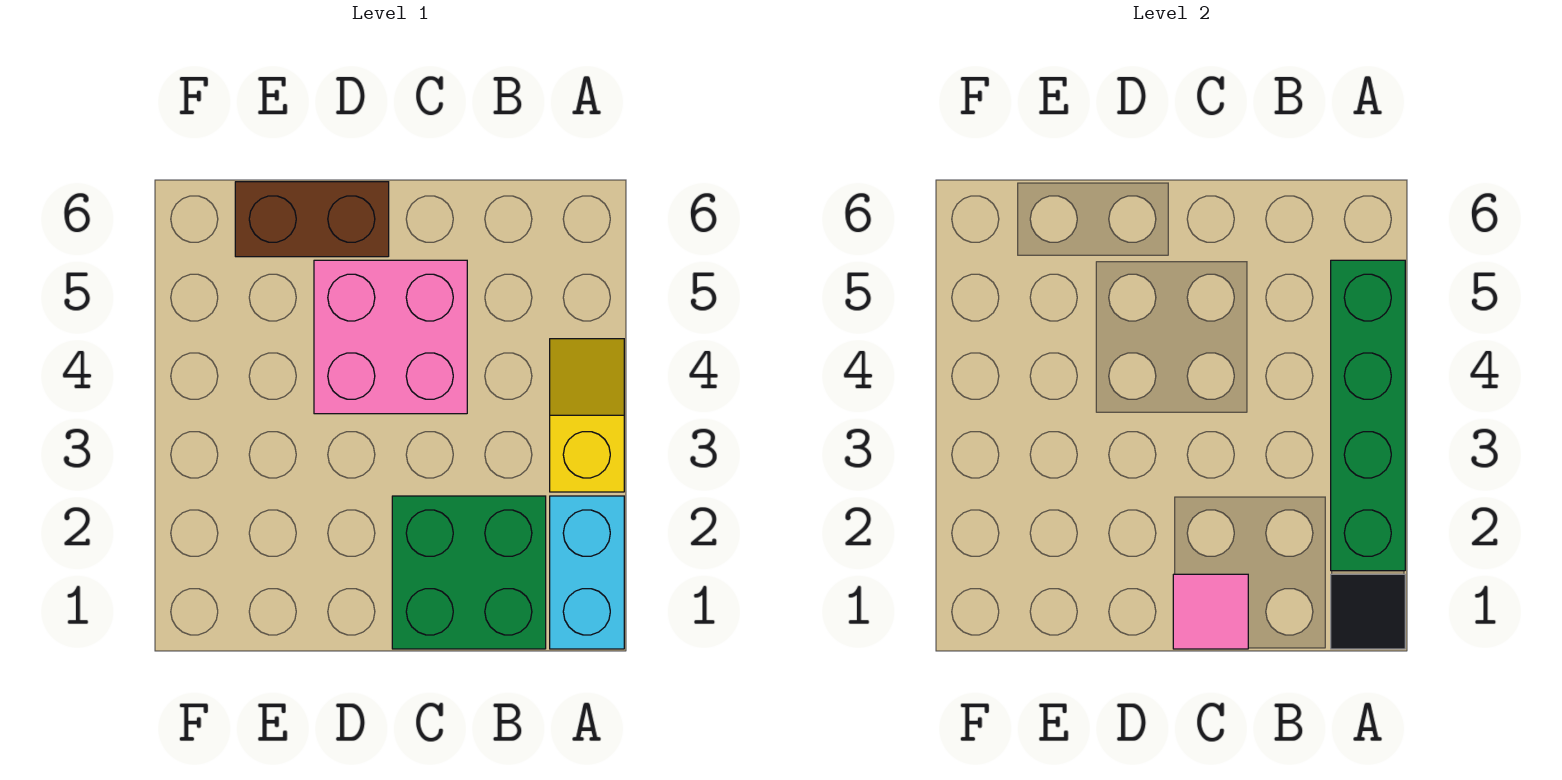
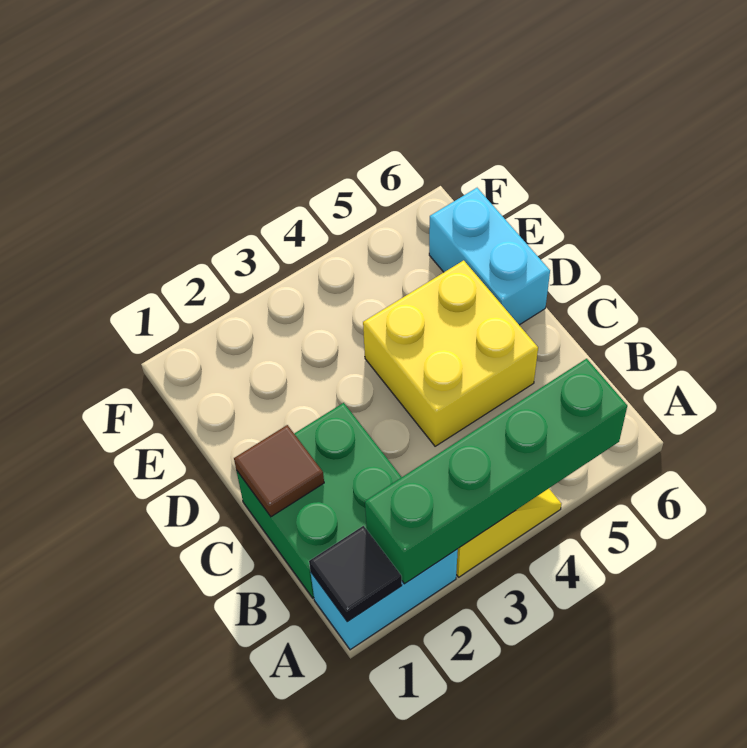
pink 1x1 tile [1173,574,1248,649] -> brown 1x1 tile [234,425,324,517]
pink 2x2 brick [314,260,467,414] -> yellow 2x2 brick [363,260,538,446]
brown 1x2 brick [235,182,389,257] -> cyan 1x2 brick [429,188,550,325]

